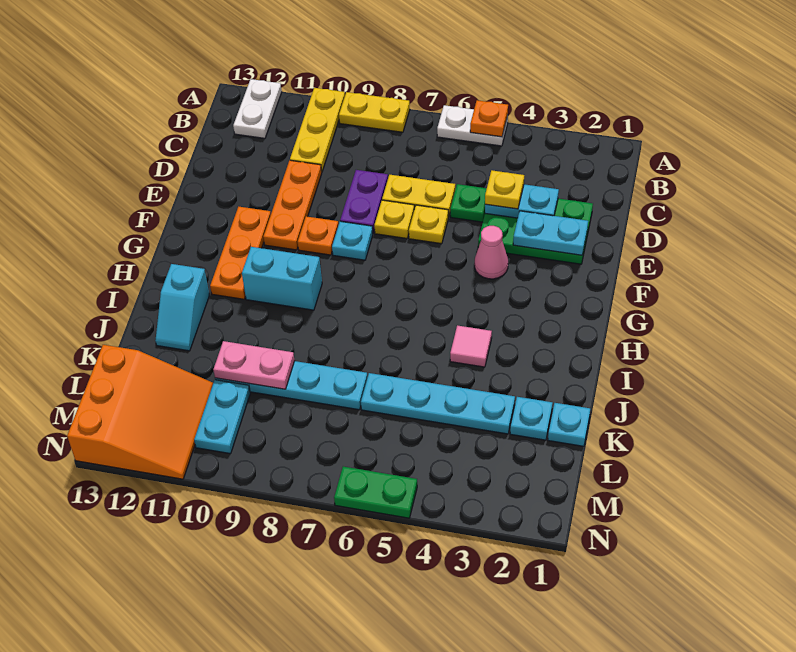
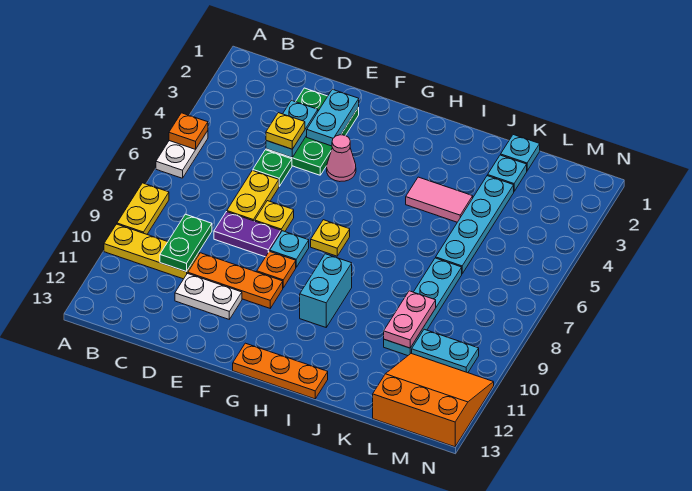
white 1x2 plate [233,79,282,138] -> white 1x2 plate moved to [175,273,242,319]
yellow 1x1 plate [409,205,449,244] -> yellow 1x1 plate moved to [311,220,350,256]
orange 1x3 plate [210,207,271,299] -> orange 1x3 plate moved to [233,343,328,399]
pink 1x1 tile [450,325,492,367] -> pink 1x2 tile [406,177,473,222]
cyan 1x2 slope [155,264,209,351] -> none
green 1x2 plate [334,466,417,518] -> green 1x2 plate moved to [160,214,212,272]

